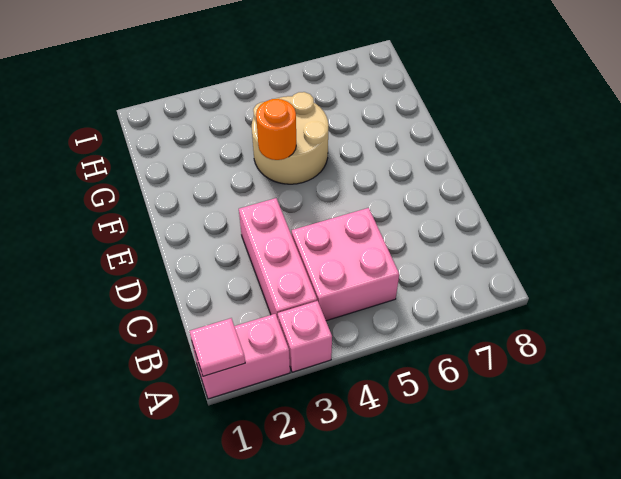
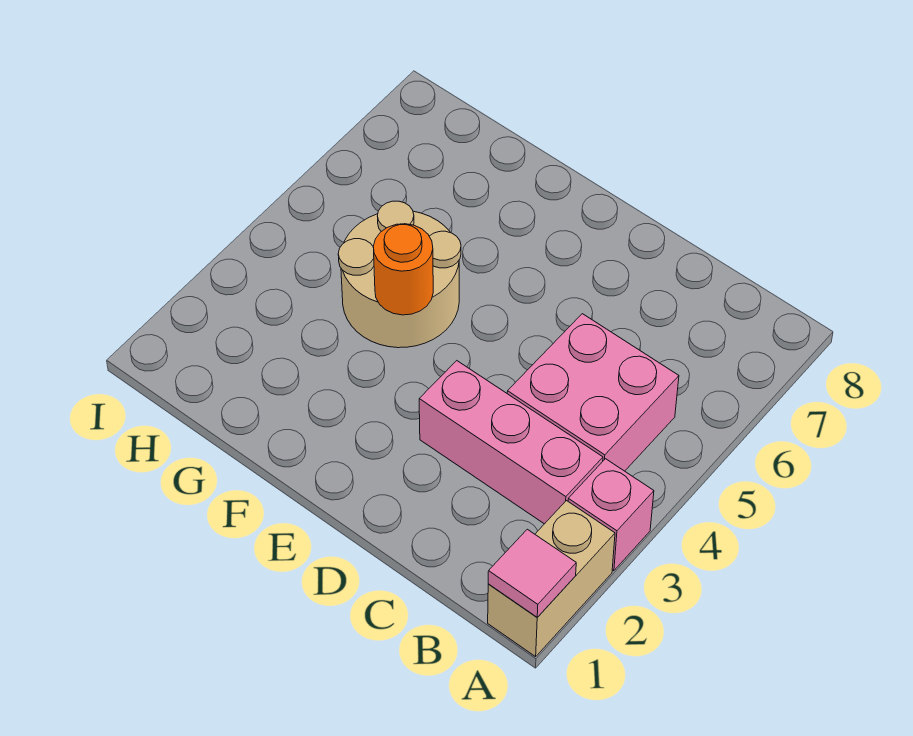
pink 1x2 brick [192,314,290,399] -> tan 1x2 brick [488,501,615,657]

